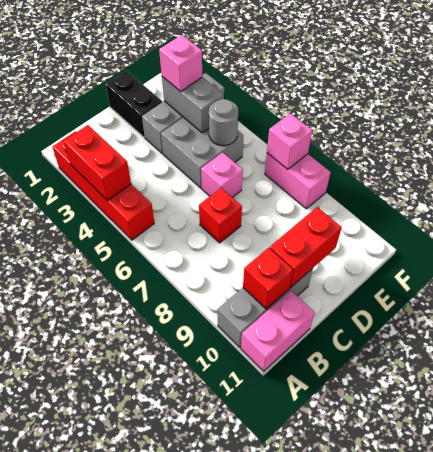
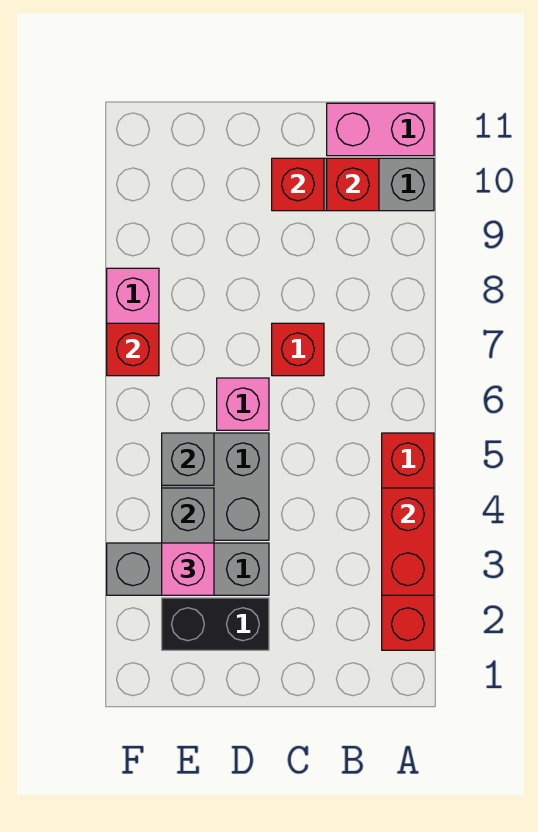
red 1x2 brick [270,207,342,288] -> red 1x1 brick [272,158,324,211]
black 1x2 brick [105,71,162,137] -> black 1x2 brick turned to [162,598,269,650]
grey 1x1 round brick [209,99,238,146] -> grey 1x1 brick [162,433,214,485]
pink 1x1 brick [267,113,312,169] -> red 1x1 brick [107,323,159,376]

